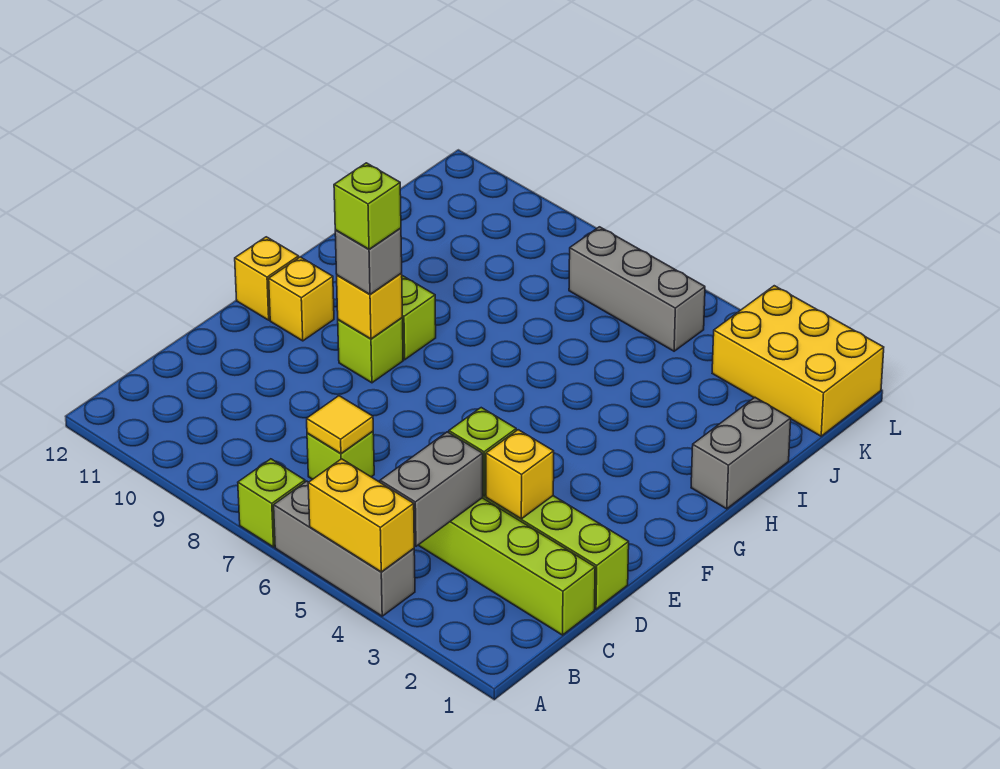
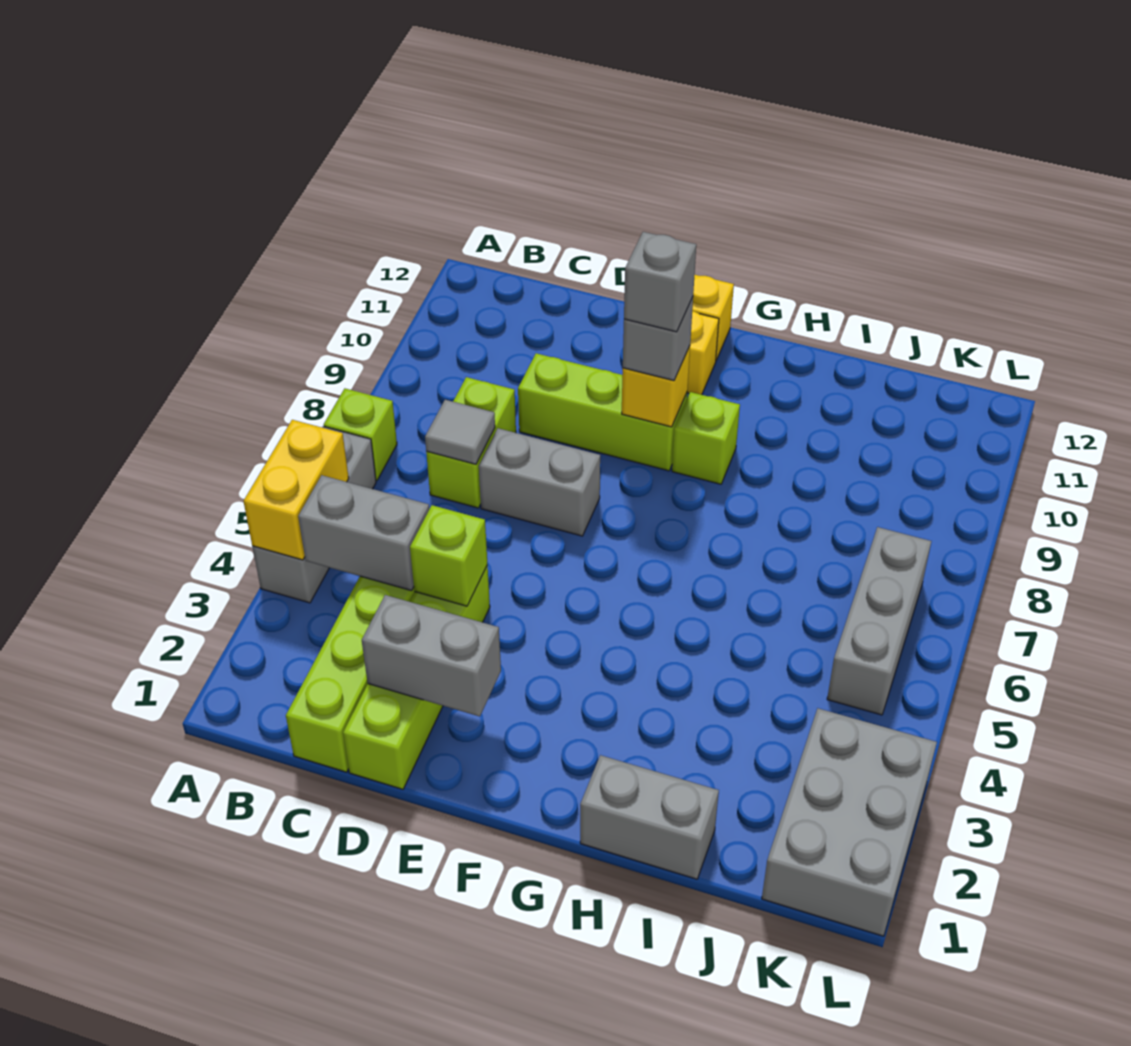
lime 1x1 brick [307,431,374,479] -> lime 1x2 brick [426,377,516,508]
yellow 1x1 tile [307,396,373,453] -> grey 1x1 tile [425,400,495,464]
none -> grey 1x2 brick [362,595,501,716]
yellow 1x1 brick [486,430,554,519] -> none
none -> grey 1x2 brick [479,428,600,536]
lime 1x1 brick [338,318,403,383] -> lime 1x3 brick [518,353,687,471]
lime 1x1 brick [334,163,401,249] -> grey 1x1 brick [624,232,696,332]
yellow 2x3 brick [712,286,884,436] -> grey 2x3 brick [762,708,937,936]

